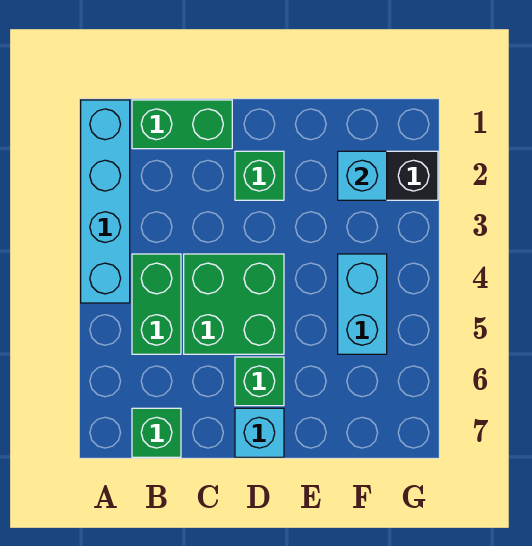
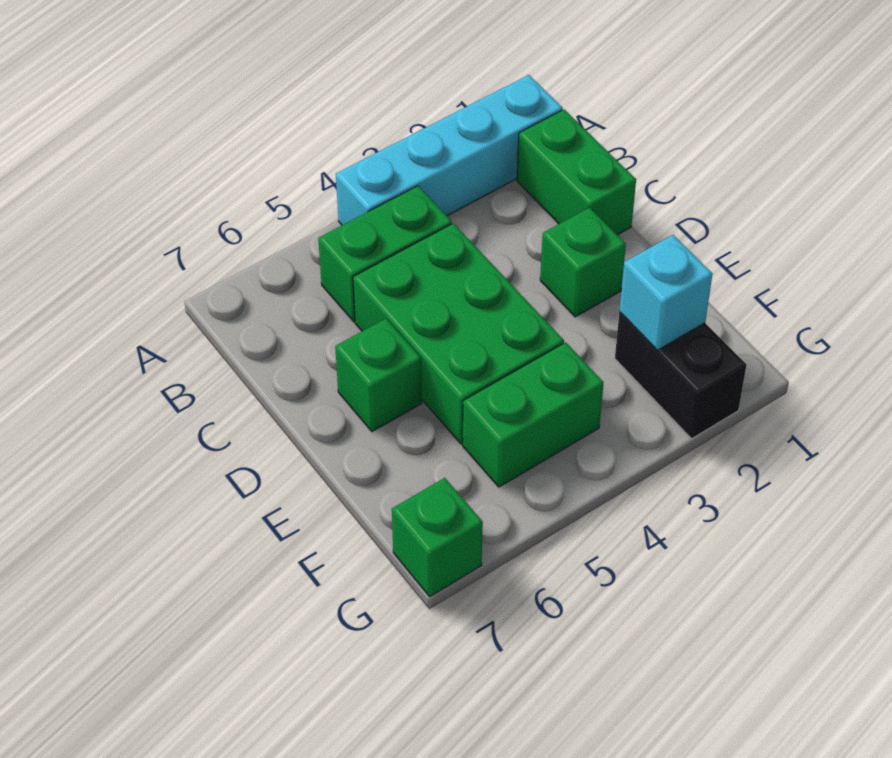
green 1x1 brick [132,408,181,457] -> green 1x1 brick moved to [392,478,483,596]
green 2x2 brick [184,254,284,354] -> green 2x3 brick [353,223,564,444]
cyan 1x1 brick [235,408,284,457] -> none
cyan 1x2 brick [338,254,387,354] -> green 1x2 brick [463,342,604,487]

